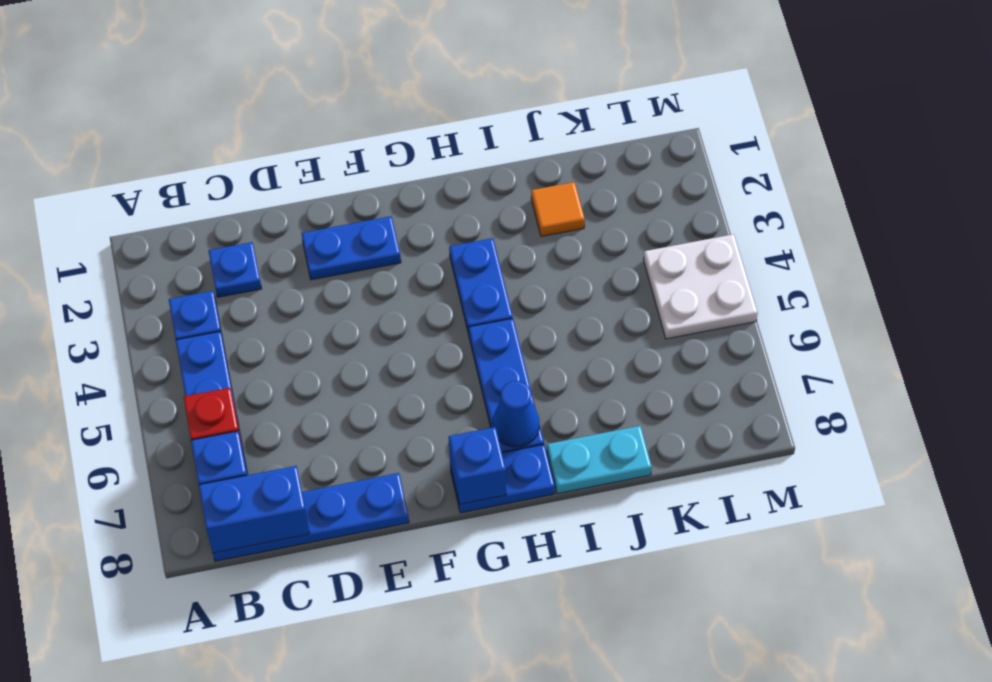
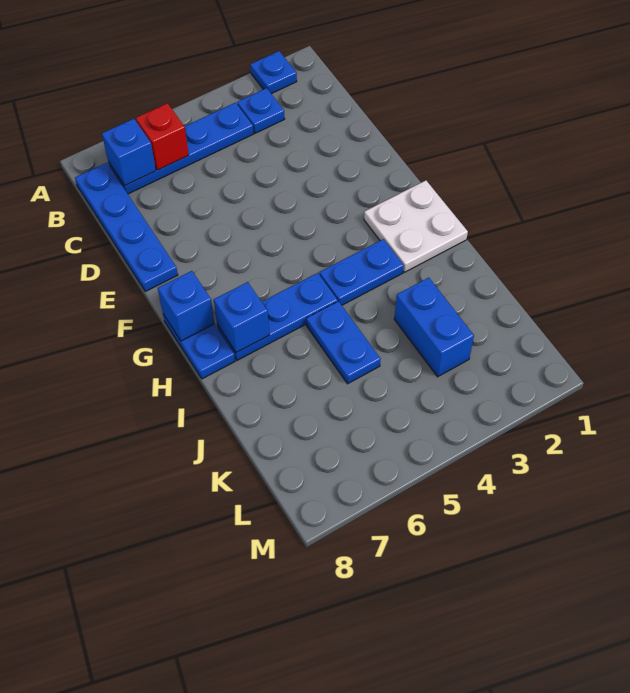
blue 1x2 brick [199,466,310,553] -> blue 1x2 brick moved to [394,278,474,377]
blue 1x1 plate [208,242,262,297] -> blue 1x1 plate moved to [250,51,297,94]
blue 1x2 plate [301,216,401,280] -> blue 1x2 plate moved to [306,301,381,384]
blue 1x1 cone [493,381,539,447] -> blue 1x1 brick [214,282,269,353]
cyan 1x2 plate [547,426,652,494] -> none
orange 1x1 tile [531,182,585,236] -> none
white 2x2 plate [644,234,758,339] -> white 2x2 plate moved to [364,180,468,272]

